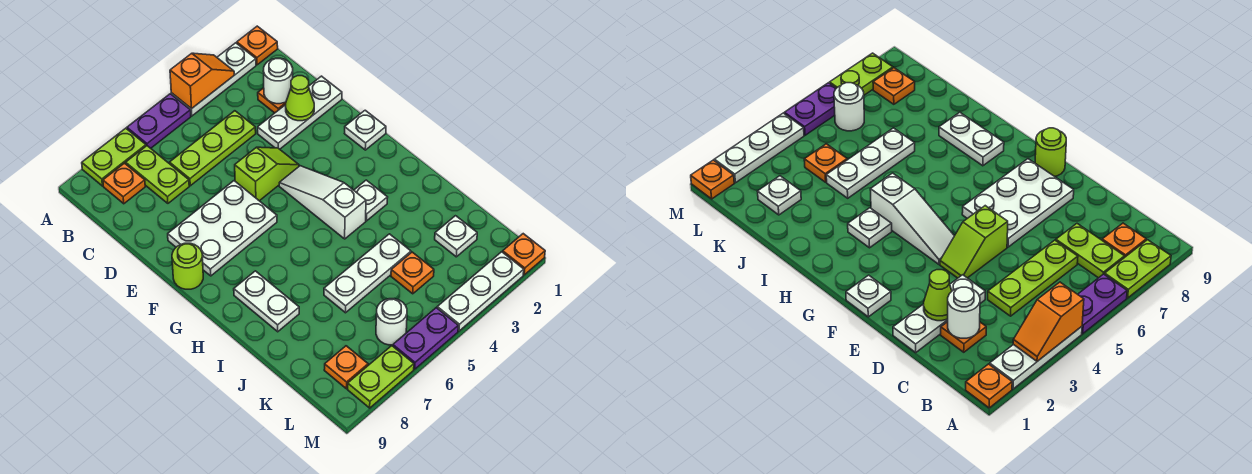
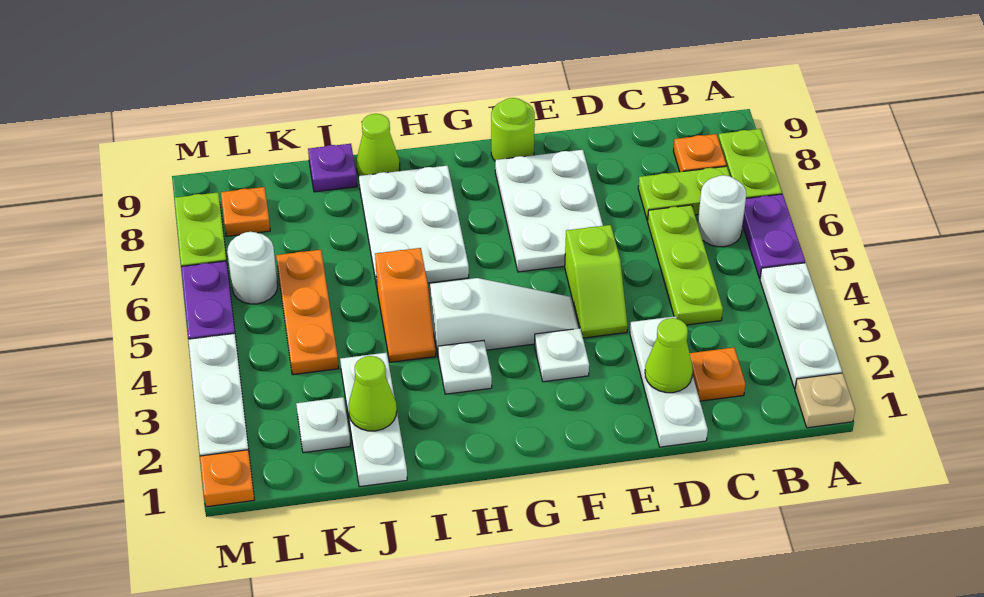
orange 1x1 plate [237,26,278,65] -> tan 1x1 plate [795,373,855,428]
orange 1x2 slope [170,53,234,109] -> orange 1x2 slope moved to [375,248,436,362]
white 1x1 round brick [263,58,293,104] -> white 1x1 round brick moved to [698,175,746,247]
white 1x1 plate [345,110,386,150] -> white 1x1 plate moved to [535,328,589,382]
white 1x2 plate [234,271,299,332] -> white 2x3 plate [359,166,469,286]
none -> lime 1x1 cone [356,114,400,176]
none -> lime 1x1 cone [349,356,397,431]
white 1x3 plate [324,234,411,313] -> white 1x3 plate moved to [340,353,407,487]
none -> purple 1x1 plate [308,144,357,192]
orange 1x1 plate [391,252,434,294] -> orange 1x3 plate [276,250,339,375]

